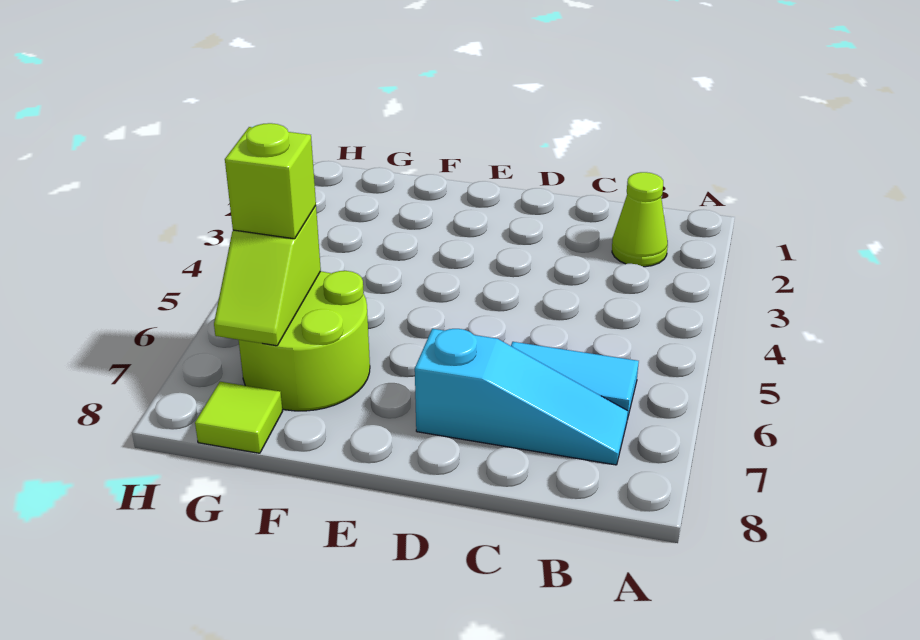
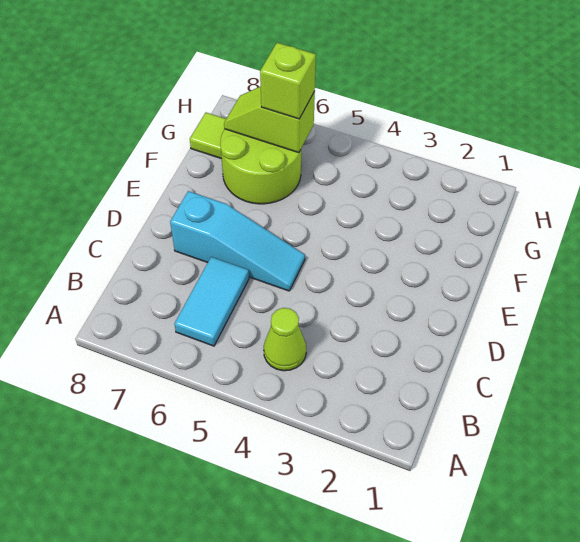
lime 1x1 cone [612,172,668,267] -> lime 1x1 cone moved to [264,308,306,371]
cyan 1x3 slope [415,329,628,465] -> cyan 1x3 slope turned to [170,191,305,291]

